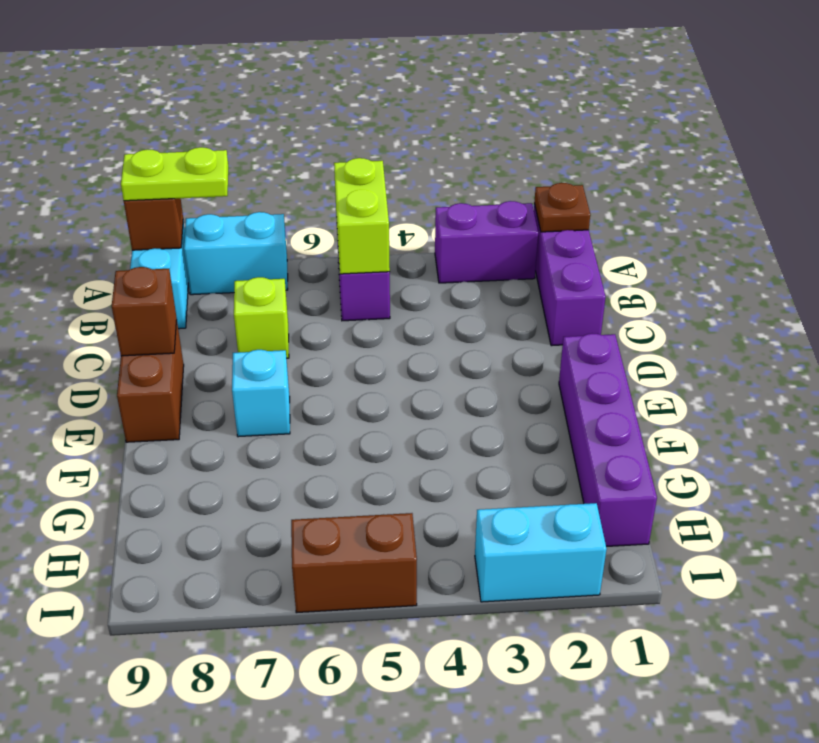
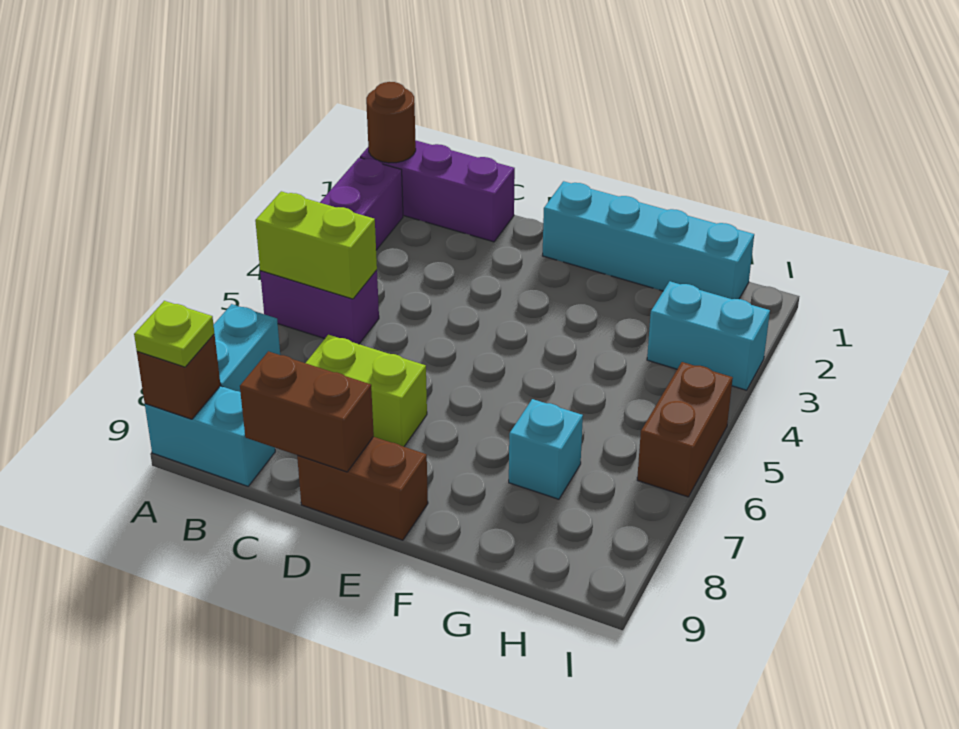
brown 1x1 plate [534,183,590,232] -> brown 1x1 round brick [366,82,416,163]
lime 1x2 plate [121,147,228,201] -> lime 1x1 plate [134,301,214,367]
lime 1x1 brick [234,277,289,358] -> lime 1x2 brick [306,335,427,447]
brown 1x1 brick [112,267,177,356] -> brown 1x2 brick [240,351,374,472]
purple 1x4 brick [559,334,657,547] -> cyan 1x4 brick [543,181,754,299]
cyan 1x1 brick [232,350,290,437] -> cyan 1x1 brick moved to [509,399,583,499]
cyan 1x2 brick [475,503,607,602] -> cyan 1x2 brick turned to [647,281,770,390]

